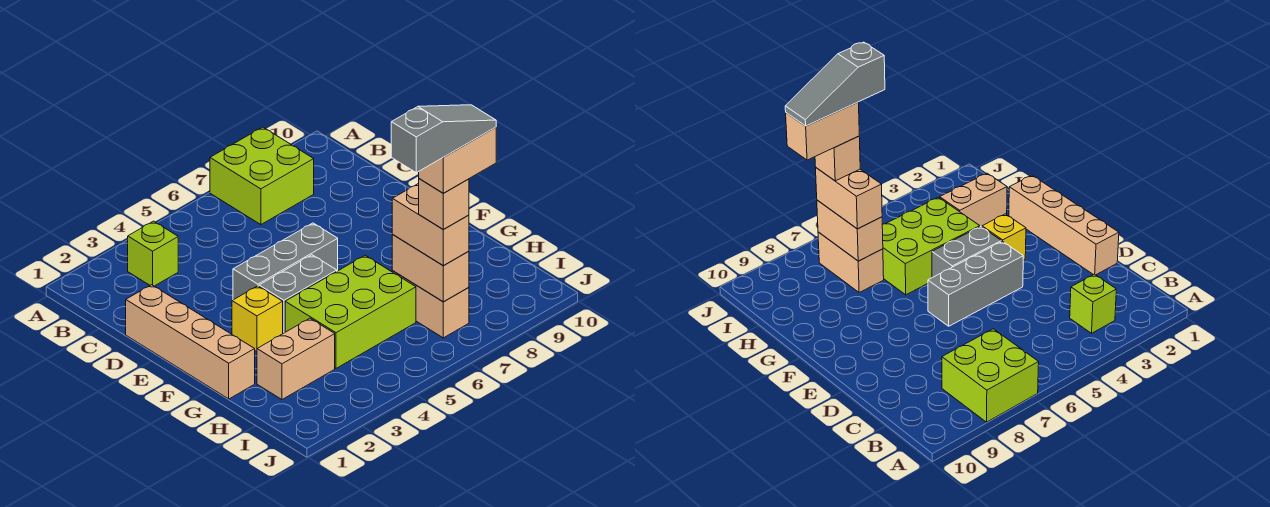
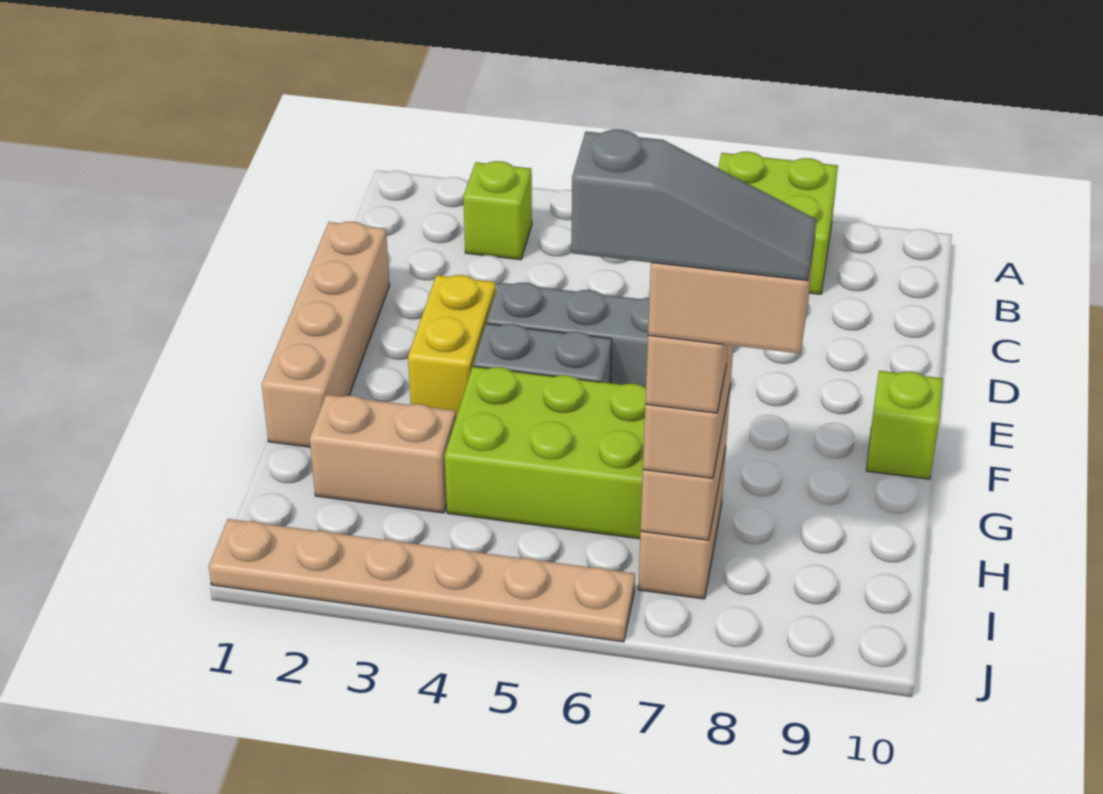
yellow 1x1 brick [232,286,283,352] -> yellow 1x2 brick [408,275,496,418]
none -> lime 1x1 brick [866,371,943,479]
none -> tan 1x6 plate [209,519,635,642]

